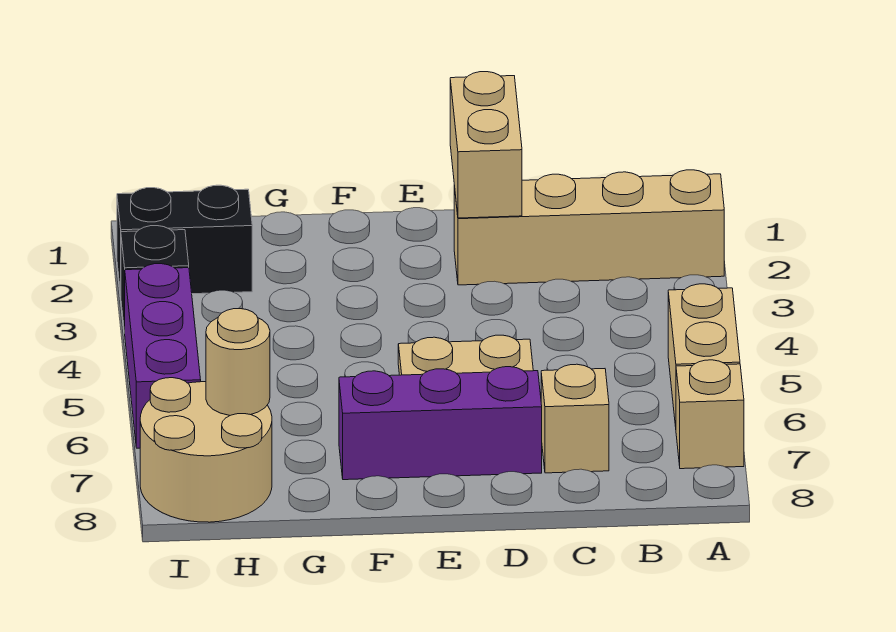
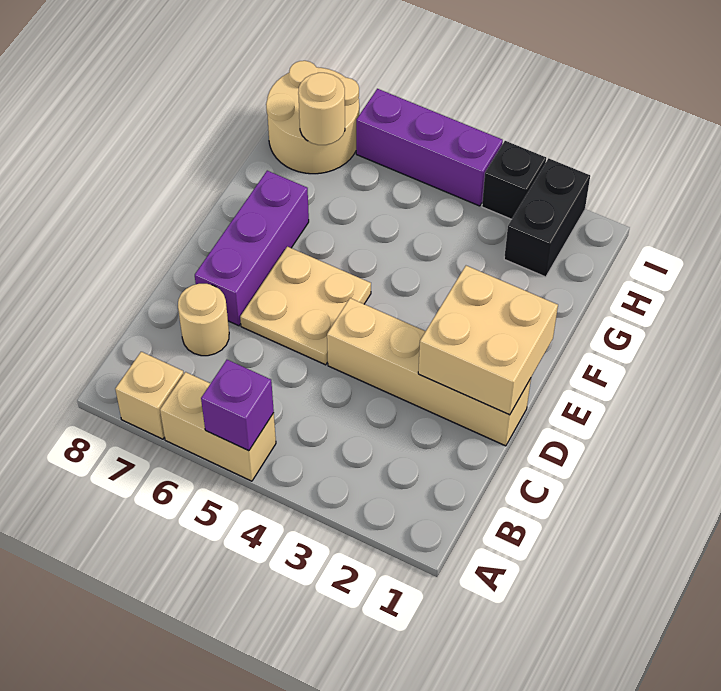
tan 1x4 brick [454,170,724,285] -> tan 1x4 brick turned to [327,298,531,446]
none -> purple 1x1 brick [201,360,274,451]
tan 1x1 brick [541,364,609,473] -> tan 1x1 round brick [178,284,229,356]
tan 1x2 brick [450,72,522,218] -> tan 2x2 brick [418,266,558,415]

